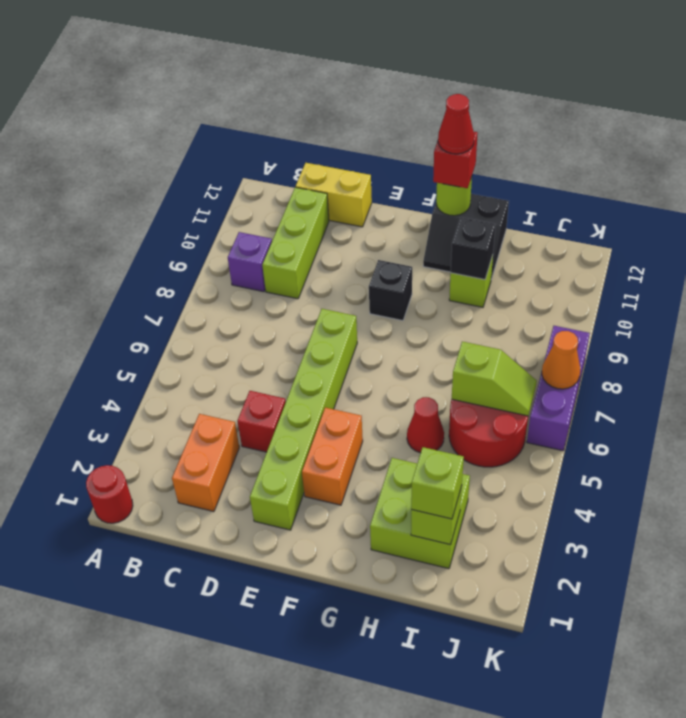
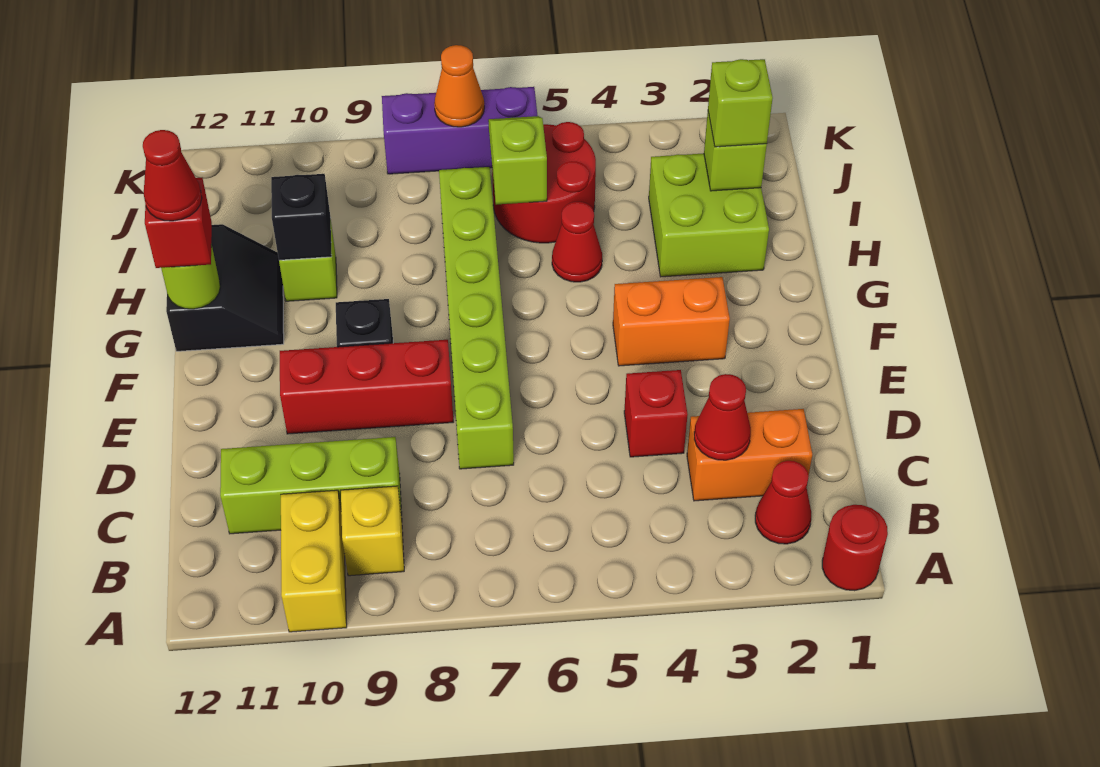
none -> red 1x1 cone [755,461,811,544]
purple 1x1 brick [228,232,272,292] -> yellow 1x1 brick [341,486,404,576]
none -> red 1x1 cone [694,374,751,460]
yellow 1x2 brick [296,163,372,227] -> yellow 1x2 brick moved to [281,490,347,632]
lime 1x6 brick [250,309,357,530] -> lime 1x6 brick turned to [439,167,514,469]
none -> red 1x3 brick [280,340,454,434]

